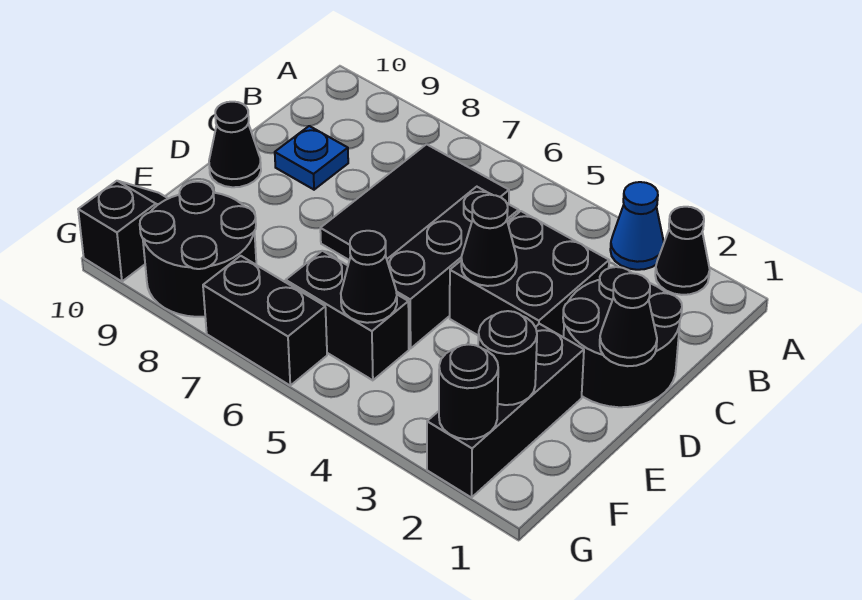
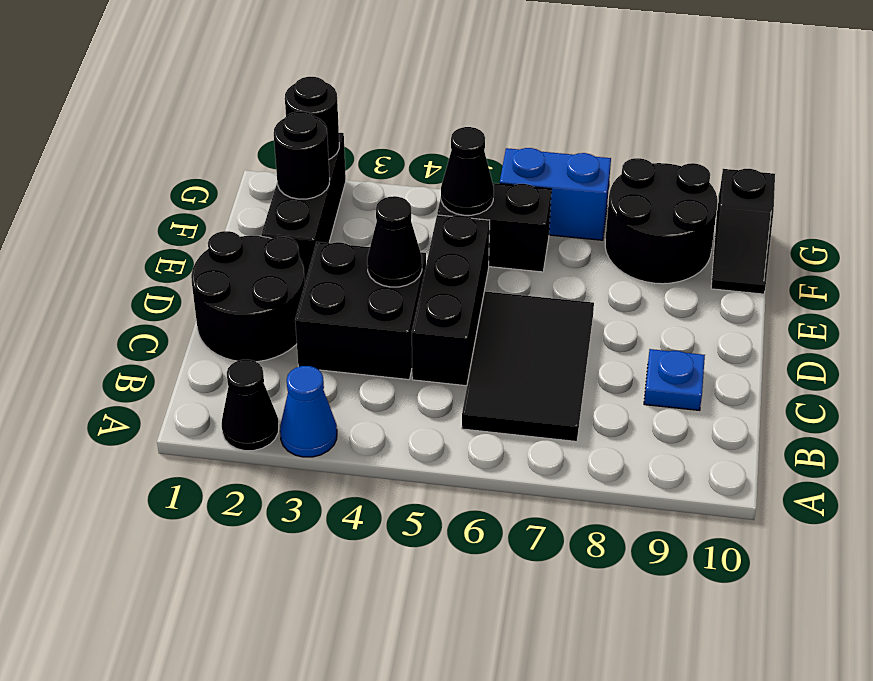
black 1x1 cone [600,273,657,366] -> none
black 1x1 cone [209,102,261,187] -> none
black 1x2 brick [203,256,327,385] -> blue 1x2 brick [500,148,611,240]

